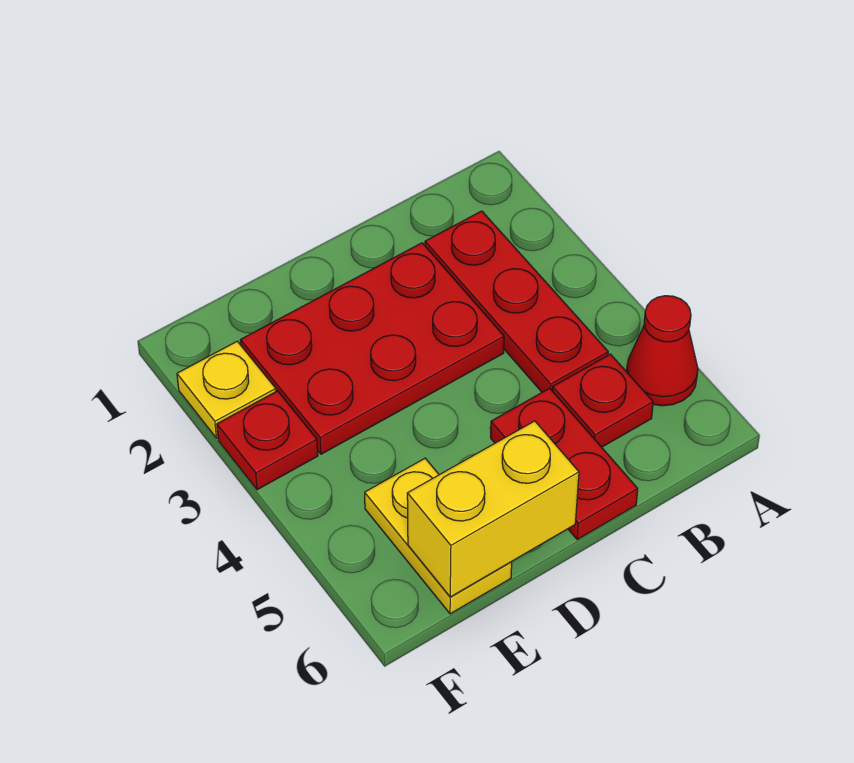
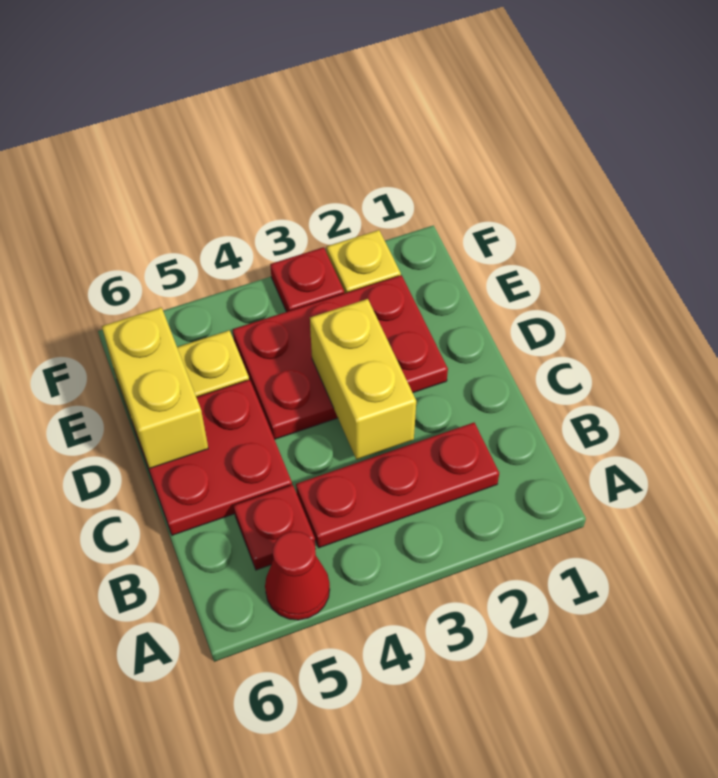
red 2x3 plate [241,243,504,454] -> red 2x3 plate turned to [233,275,448,439]
none -> yellow 1x2 brick [310,299,416,459]
red 1x2 plate [491,388,638,539] -> red 2x2 plate [132,380,292,535]

